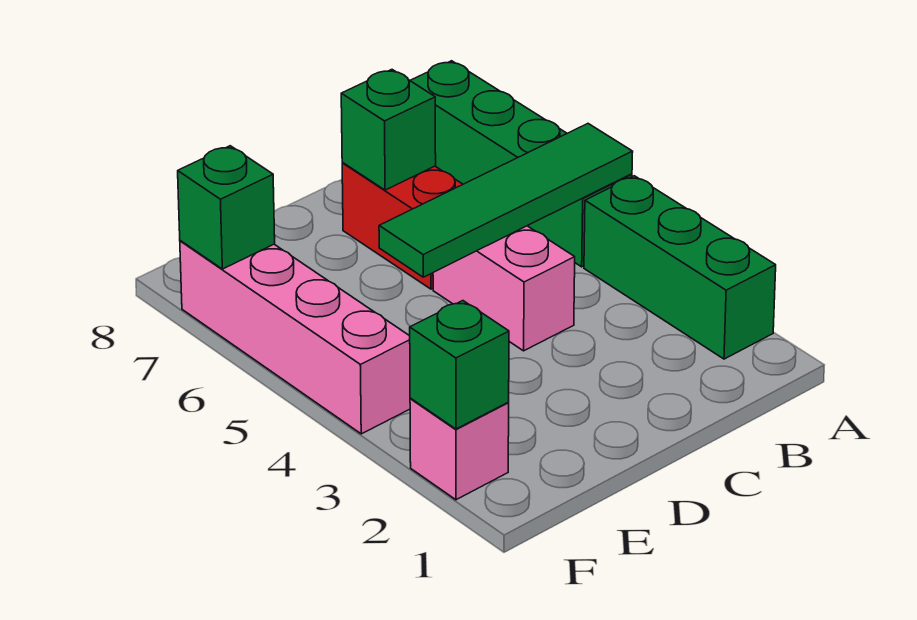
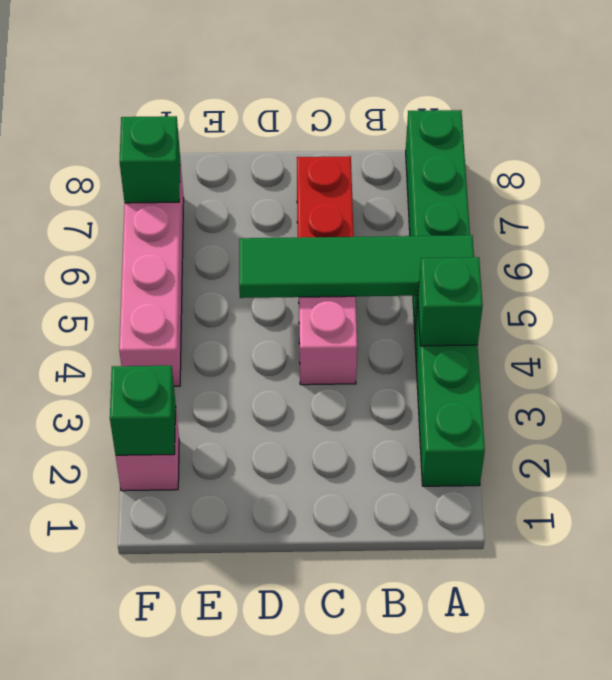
green 1x1 brick [341,70,436,190] -> green 1x1 brick moved to [418,257,483,346]

